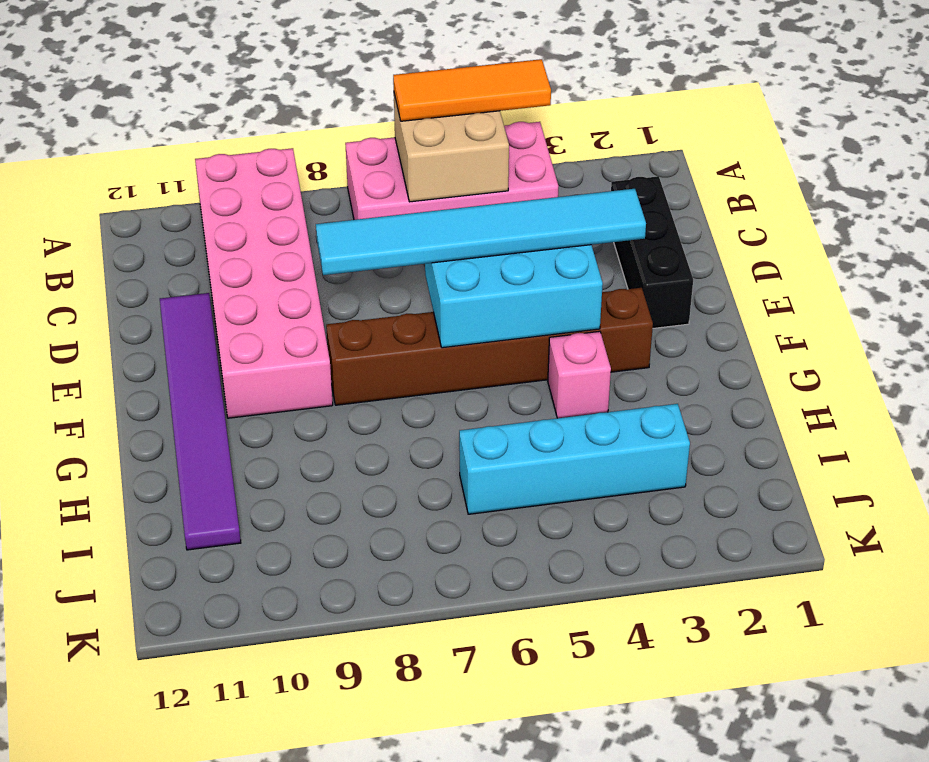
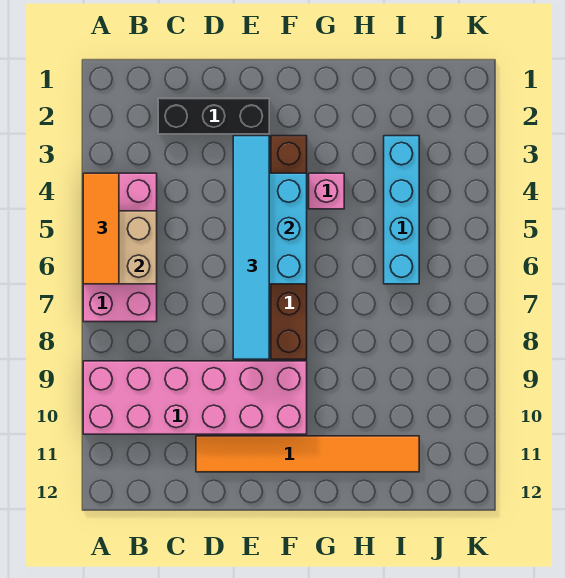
purple 1x6 tile [160,293,241,550] -> orange 1x6 tile [196,436,419,472]

